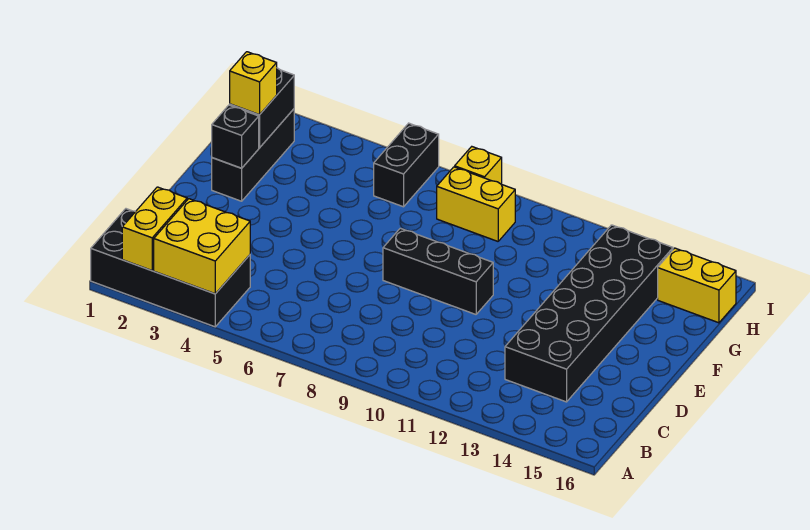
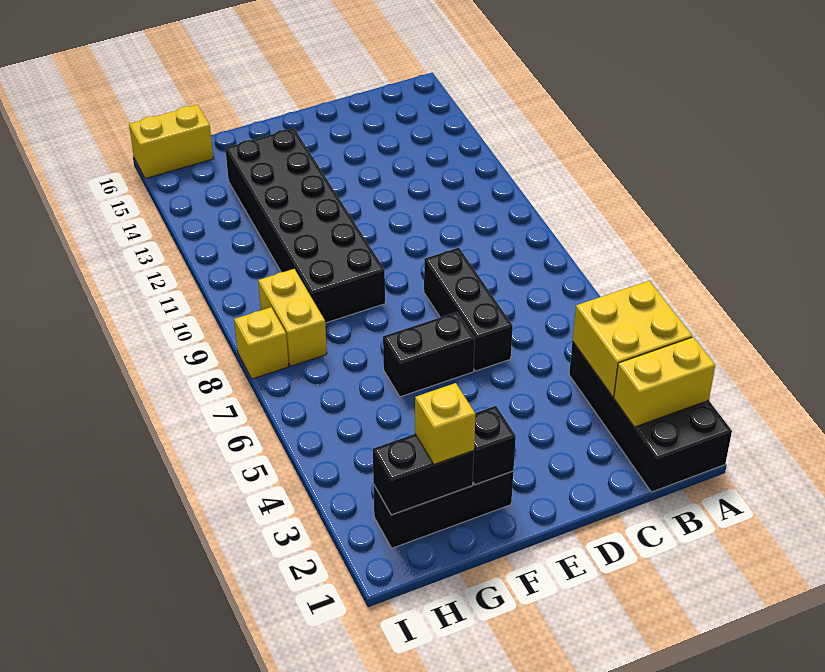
black 2x6 brick [505,225,673,402] -> black 2x6 brick turned to [225,128,385,323]
black 1x3 brick [383,228,493,314] -> black 1x3 brick moved to [424,248,513,371]
black 1x2 brick [374,123,439,207] -> black 1x2 brick moved to [383,312,475,397]
yellow 1x2 brick [658,248,736,323] -> yellow 1x2 brick turned to [129,105,213,179]

